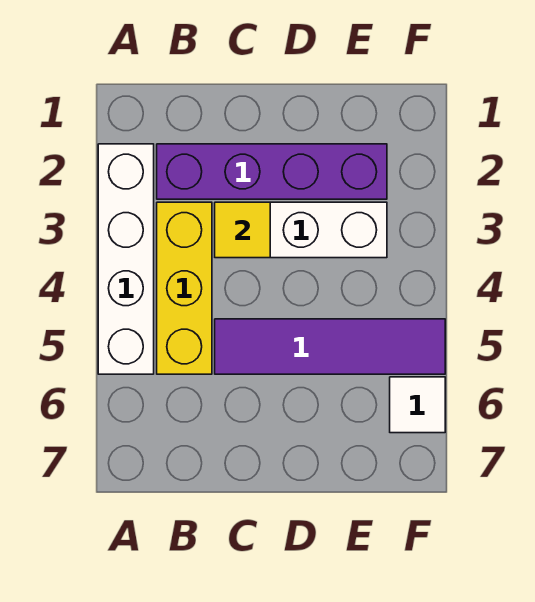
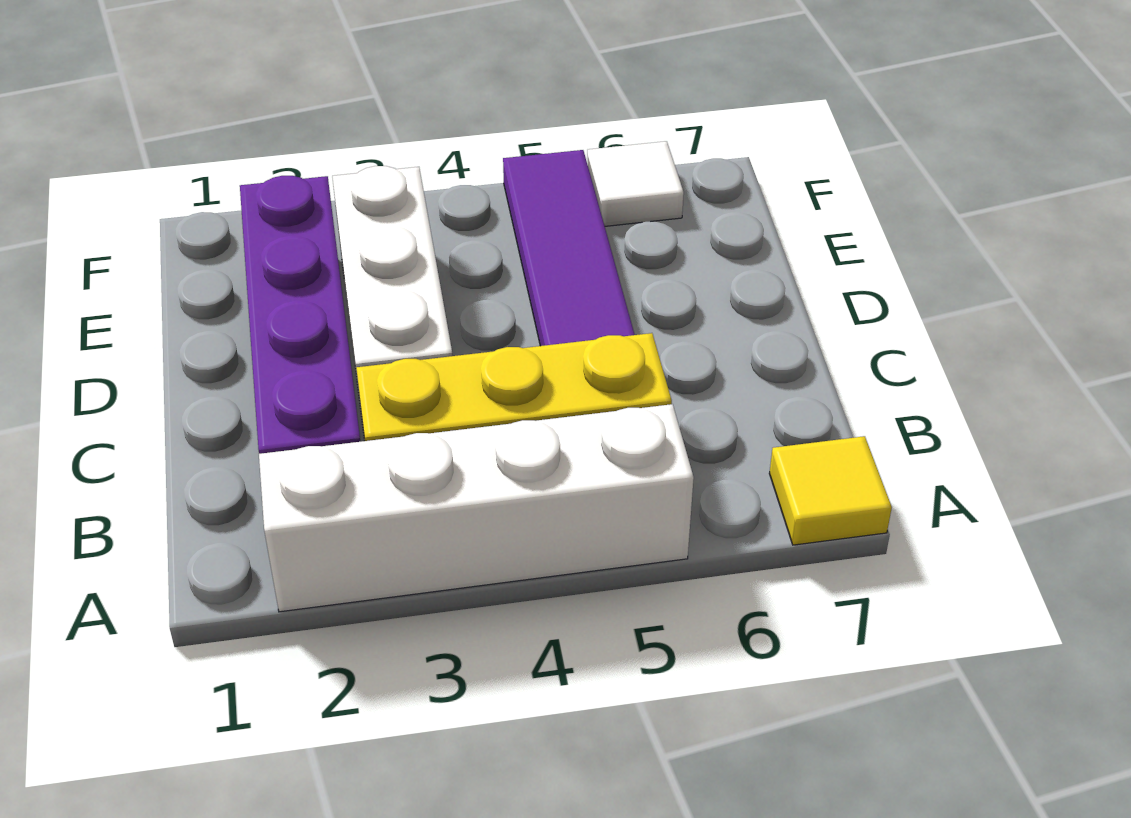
yellow 1x1 tile [215,202,270,258] -> yellow 1x1 tile moved to [769,436,892,545]

